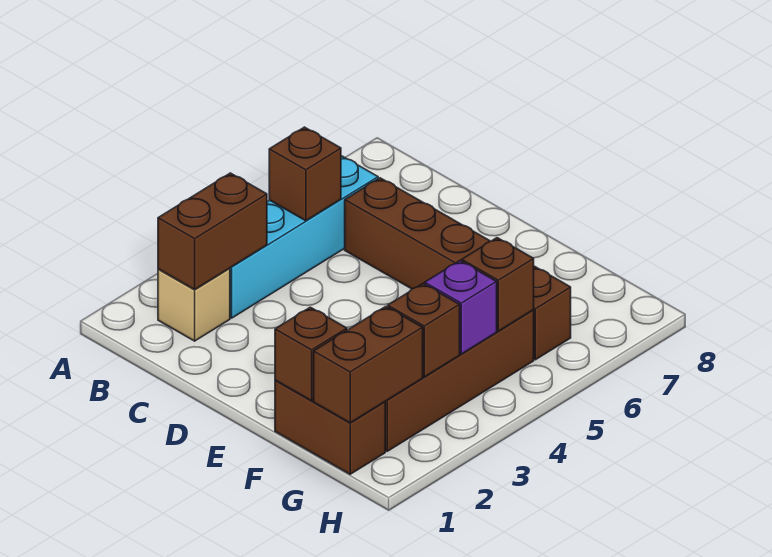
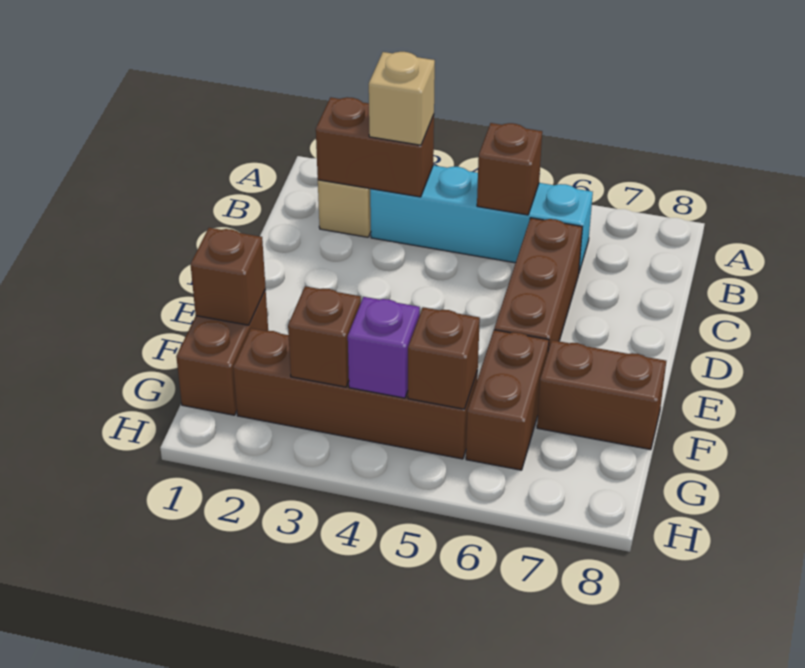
none -> tan 1x1 brick [369,52,435,145]
brown 1x2 brick [314,306,423,423] -> brown 1x2 brick moved to [537,340,666,450]

